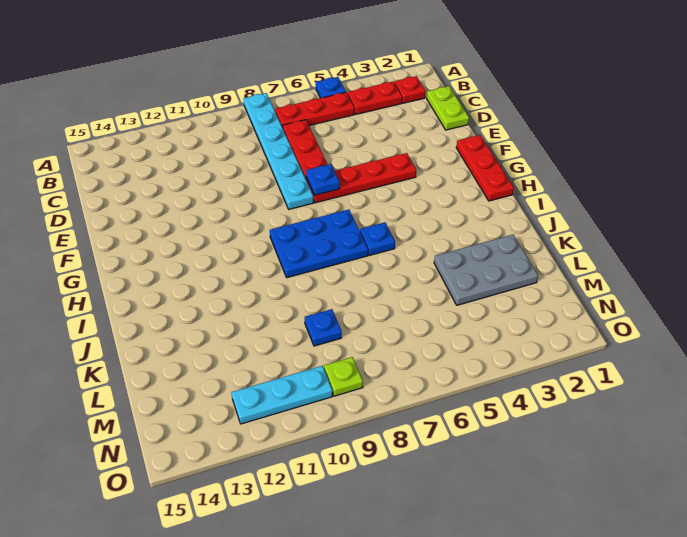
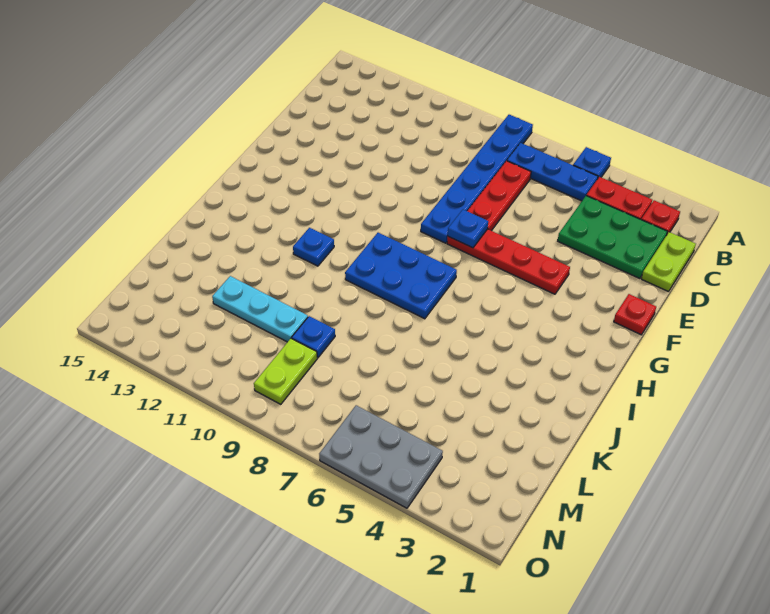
cyan 1x6 plate [244,93,314,209] -> blue 1x6 plate [421,115,533,243]
red 1x3 plate [275,92,354,128] -> blue 1x3 plate [507,143,598,201]
none -> green 2x3 plate [558,196,667,279]
red 1x3 plate [456,135,514,201] -> red 1x1 plate [614,294,656,335]
blue 1x1 plate [360,222,395,256] -> blue 1x1 plate moved to [293,228,334,266]
grey 2x3 plate [434,235,538,305] -> grey 2x3 plate moved to [319,405,443,508]
lime 1x1 plate [324,357,363,396] -> lime 1x2 plate [254,338,317,404]
cyan 1x3 plate [231,366,333,424] -> cyan 1x3 plate moved to [212,276,308,342]

